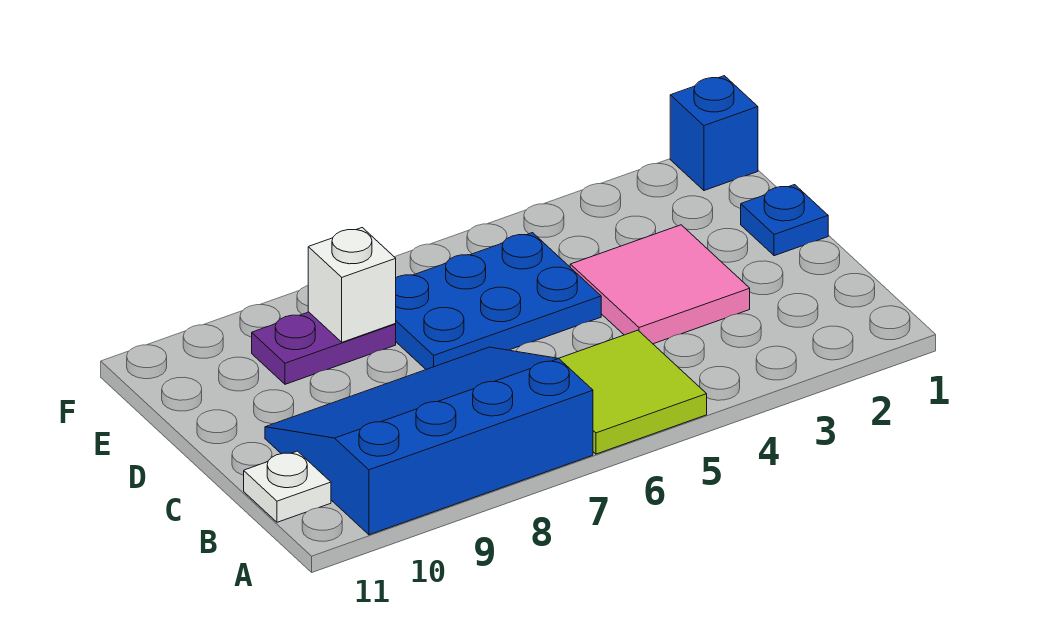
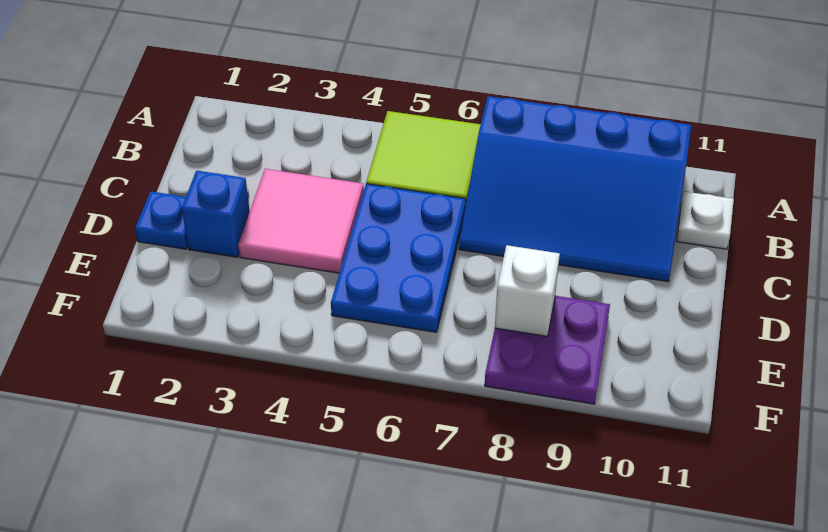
blue 2x3 plate [395,233,601,369] -> blue 2x3 plate turned to [331,184,466,332]
purple 1x2 plate [252,312,396,384] -> purple 2x2 plate [485,296,610,404]
blue 1x1 brick [670,76,758,191] -> blue 1x1 brick moved to [182,171,250,257]

